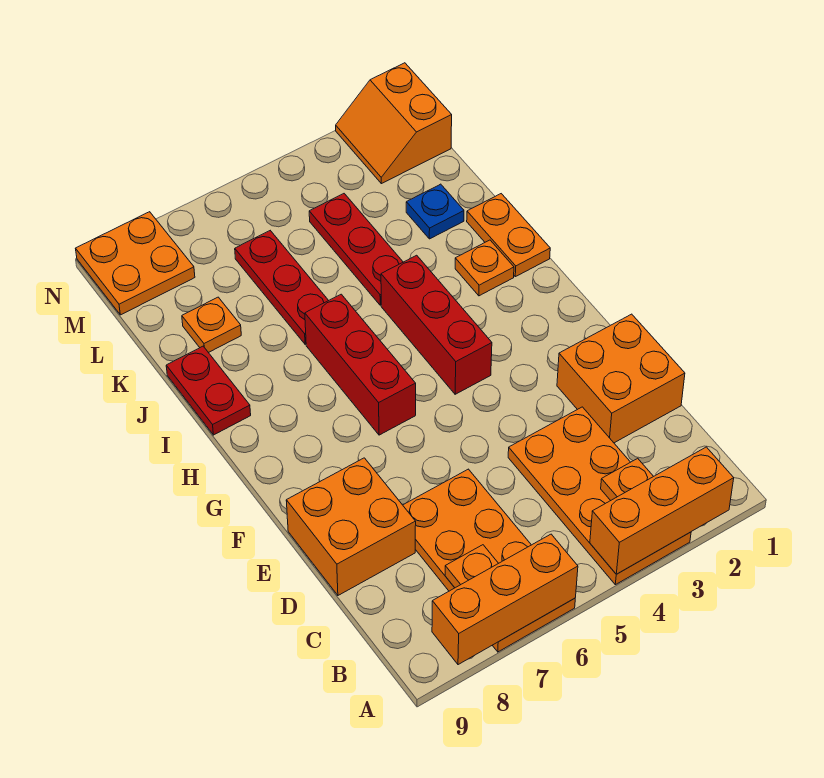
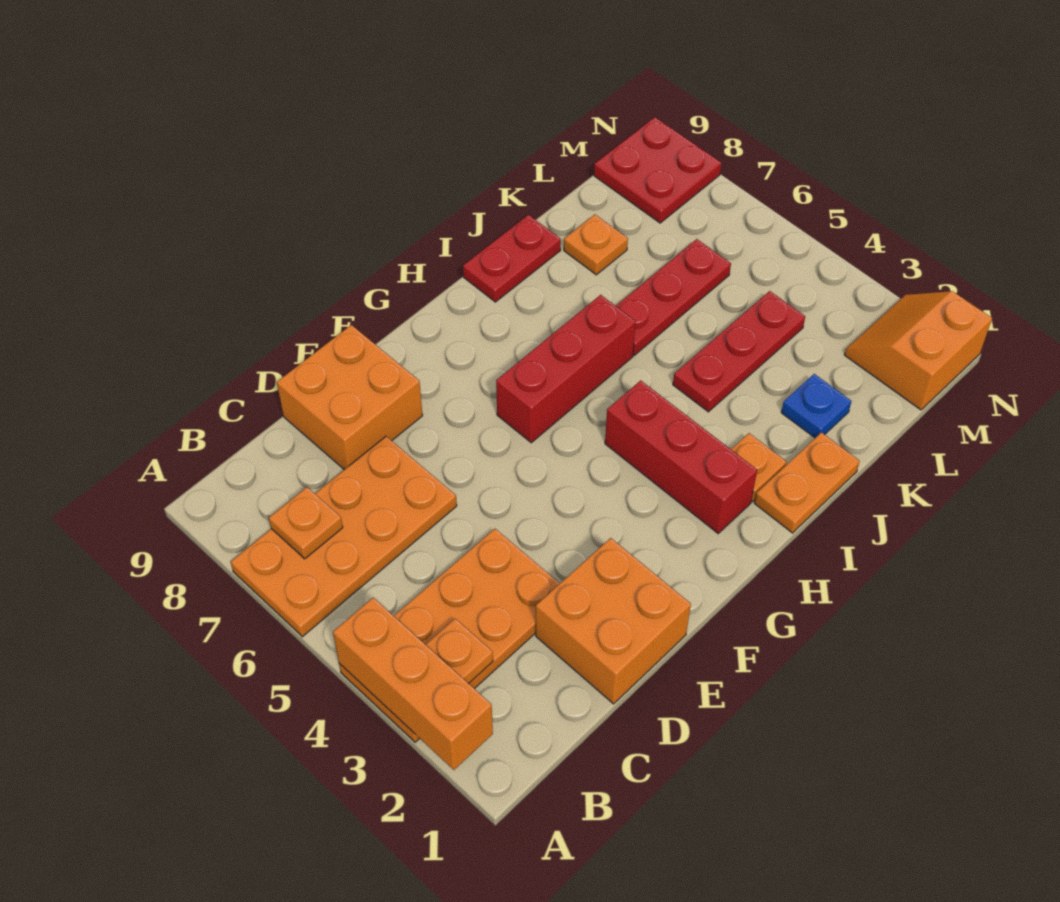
orange 1x3 brick [432,534,578,665] -> none
red 1x3 brick [381,255,492,394] -> red 1x3 brick turned to [605,380,757,533]
orange 2x2 plate [76,212,195,315] -> red 2x2 plate [594,117,721,223]

